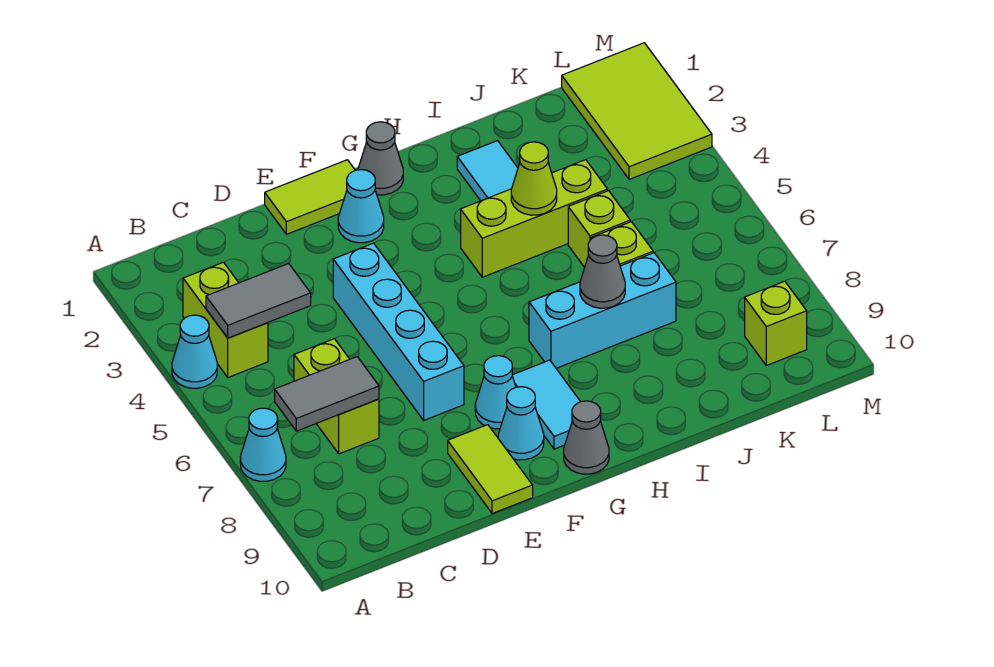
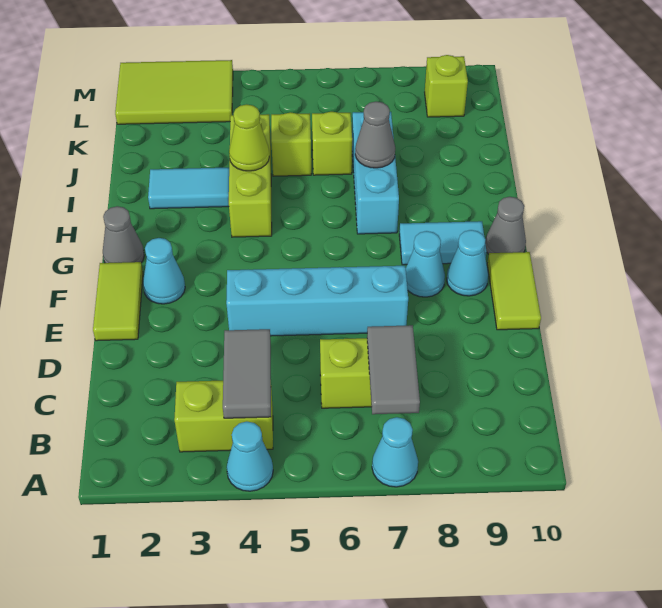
lime 1x2 tile [448,425,533,514] -> lime 1x2 tile turned to [487,252,541,330]

